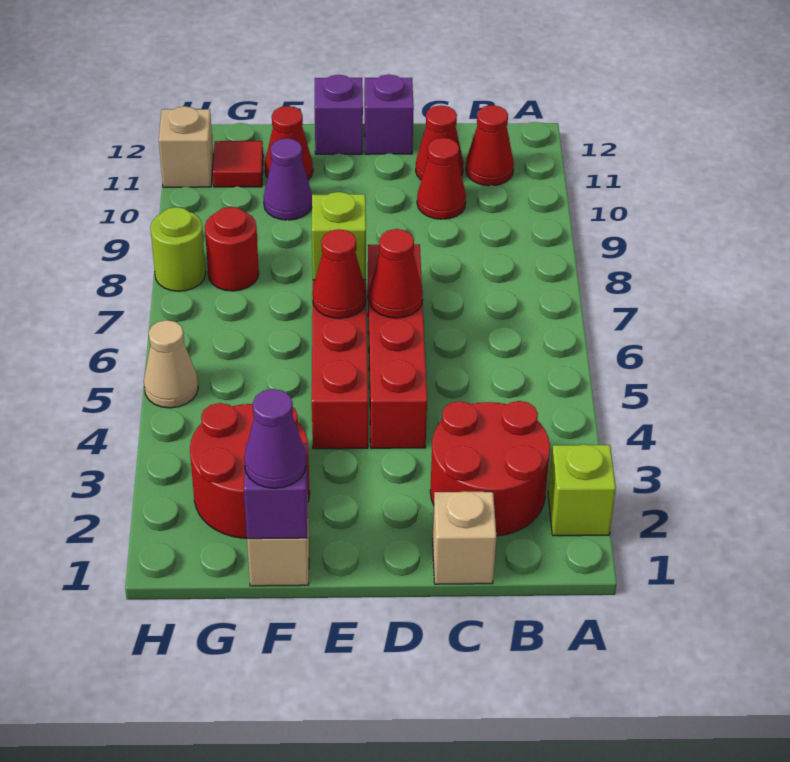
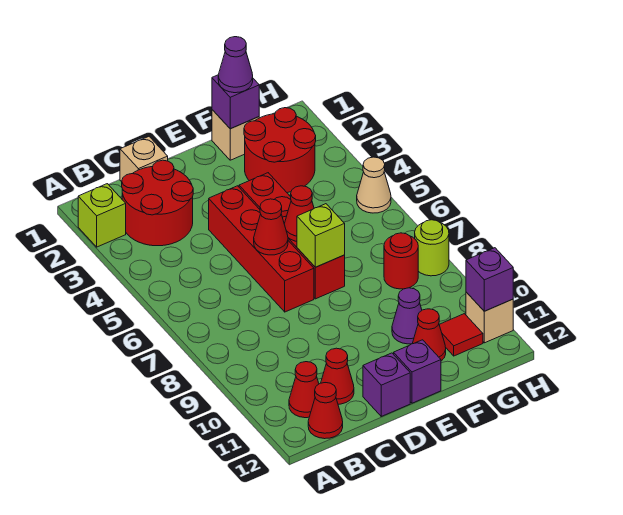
red 1x1 cone [417,138,466,219] -> red 1x1 cone moved to [308,383,343,439]
none -> purple 1x1 brick [466,248,513,311]

